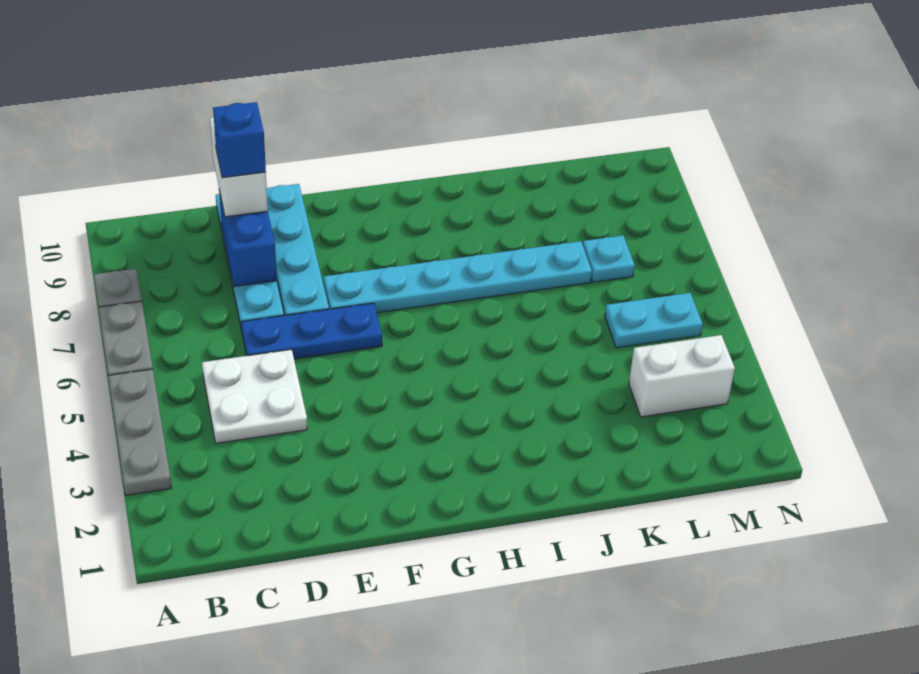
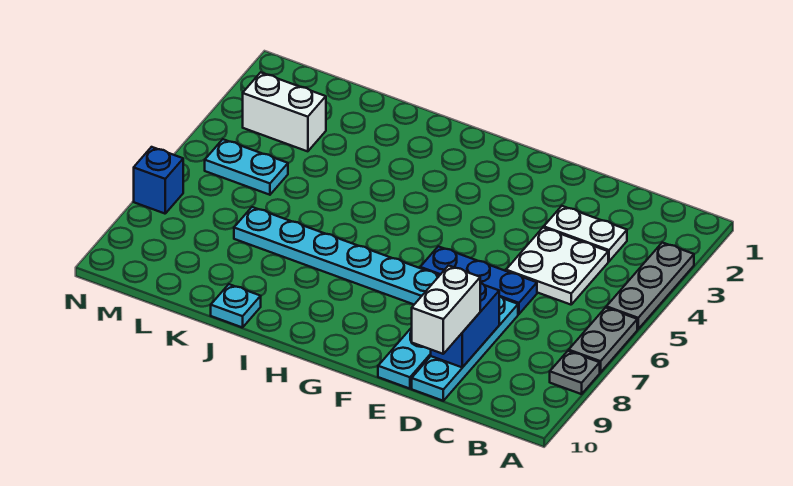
none -> white 1x2 plate [544,206,627,261]
blue 1x1 brick [213,102,266,178] -> blue 1x1 brick moved to [134,147,183,214]
cyan 1x1 plate [583,235,635,282] -> cyan 1x1 plate moved to [211,284,261,328]

